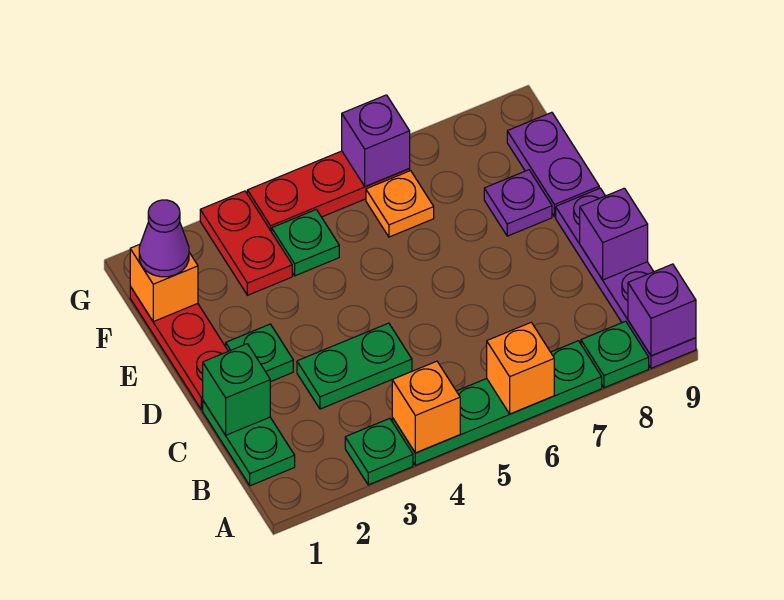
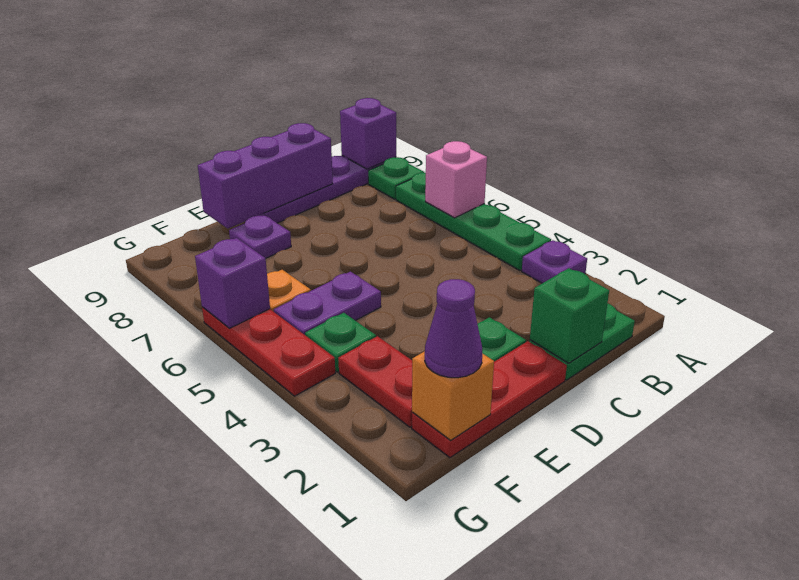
green 1x1 plate [345,419,413,485] -> purple 1x1 plate [522,240,587,283]
orange 1x1 brick [392,361,460,453] -> none
orange 1x1 brick [487,322,554,414] -> pink 1x1 brick [425,141,487,218]
green 1x2 plate [297,323,412,409] -> none
purple 1x1 brick [580,188,648,280] -> purple 1x3 brick [198,123,333,228]
purple 1x2 plate [507,112,599,217] -> purple 1x2 plate moved to [274,272,381,335]
red 1x2 plate [200,191,292,295] -> red 1x2 plate turned to [338,336,412,427]

